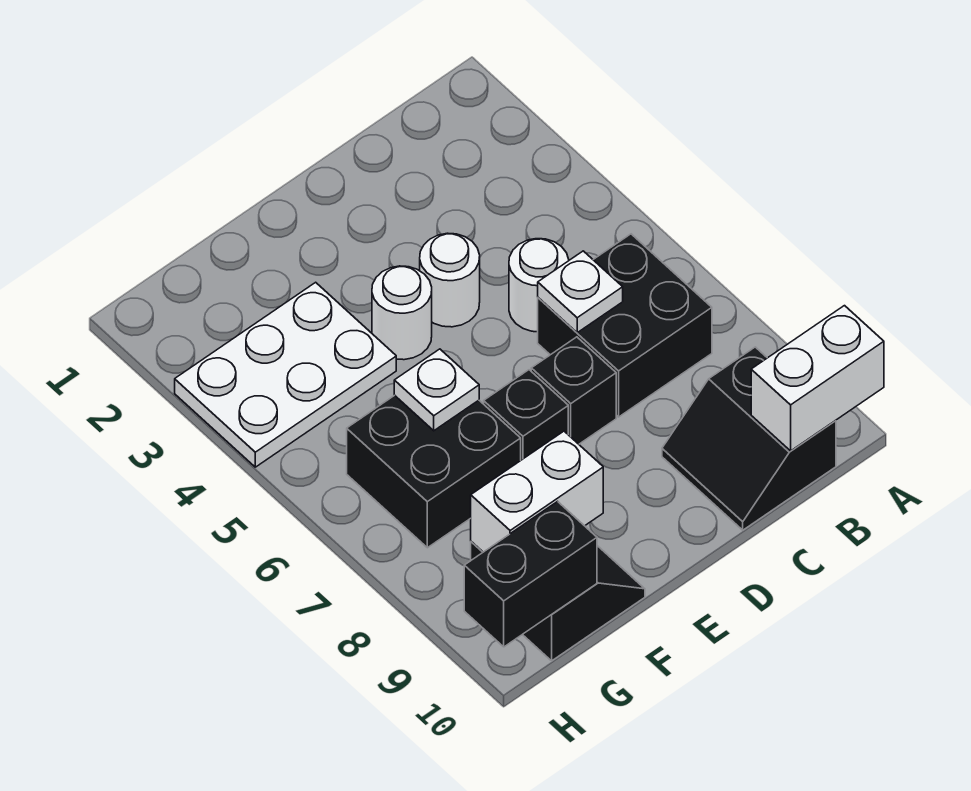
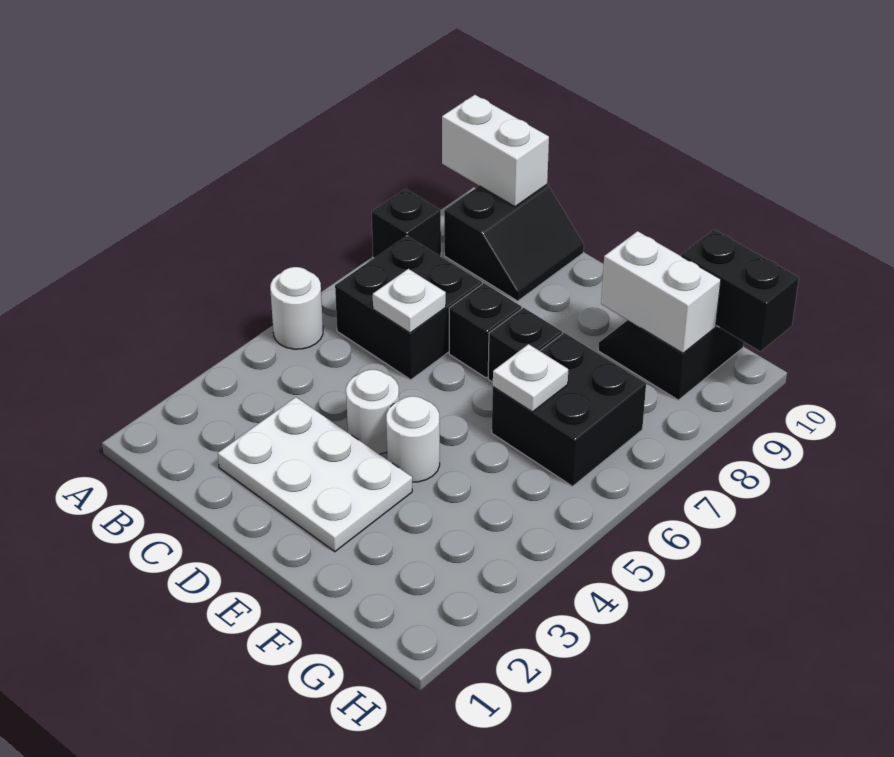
none -> black 1x1 brick [372,189,441,258]
white 1x1 round brick [509,239,569,332] -> white 1x1 round brick moved to [270,267,323,349]
white 2x3 plate [175,282,396,467] -> white 2x3 plate moved to [218,397,412,552]

